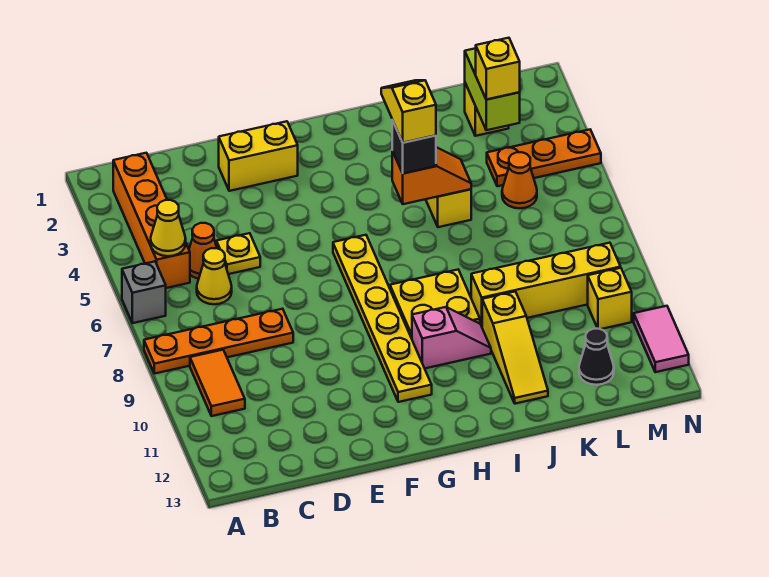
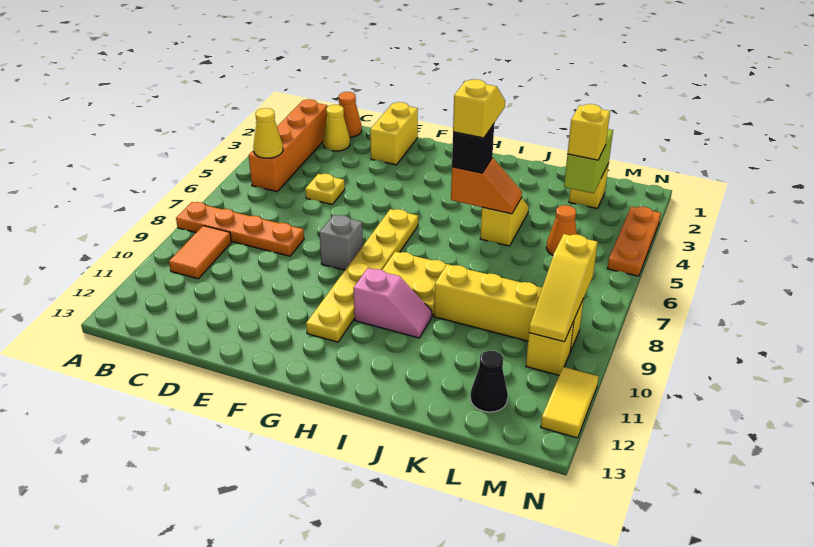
grey 1x1 brick [122,262,166,323] -> grey 1x1 brick moved to [319,215,363,270]
orange 1x1 cone [189,223,217,279] -> orange 1x1 cone moved to [339,92,362,137]
yellow 1x1 cone [197,248,232,304] -> yellow 1x1 cone moved to [323,105,350,151]
yellow 1x2 brick [219,121,298,191] -> yellow 1x2 brick turned to [370,102,418,165]
yellow 1x3 slope [482,291,548,404] -> yellow 1x3 slope moved to [529,234,598,342]
orange 1x3 plate [487,130,601,186] -> orange 1x3 plate turned to [607,206,661,276]
pink 1x2 tile [634,306,689,372] -> yellow 1x2 tile [541,367,599,438]

